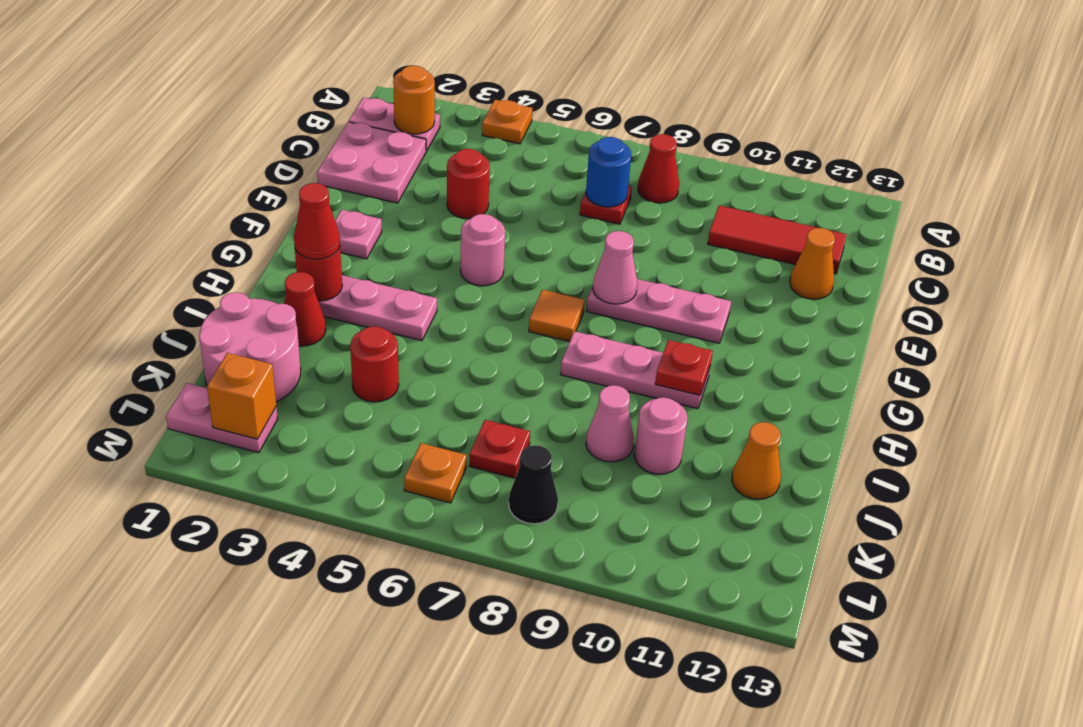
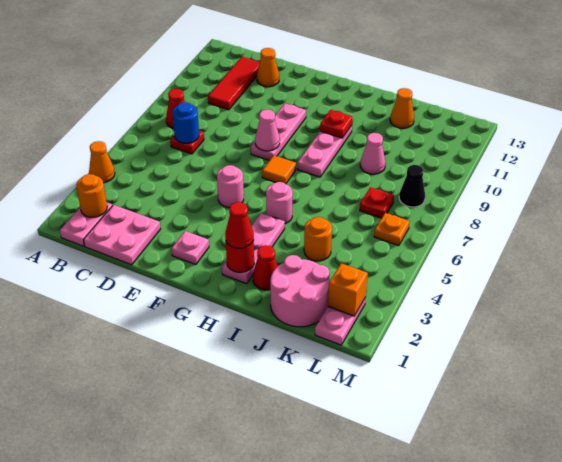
orange 1x1 plate [482,100,532,144] -> orange 1x1 cone [89,141,115,183]
red 1x1 round brick [447,149,490,219] -> none
red 1x1 round brick [350,326,399,402] -> orange 1x1 round brick [304,217,332,261]
pink 1x1 round brick [634,397,688,474] -> pink 1x1 round brick moved to [266,182,293,224]

